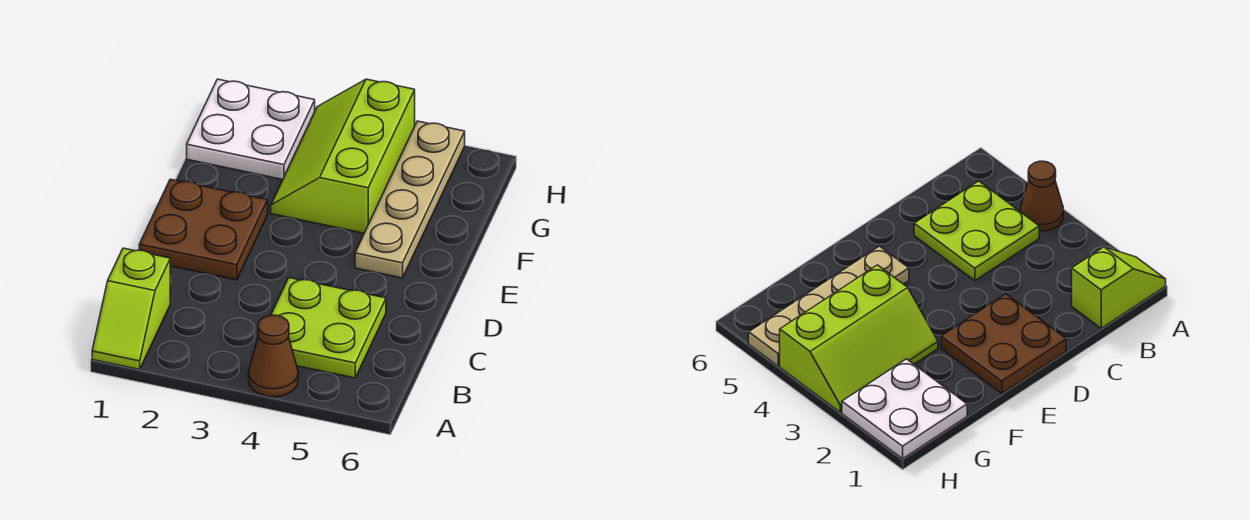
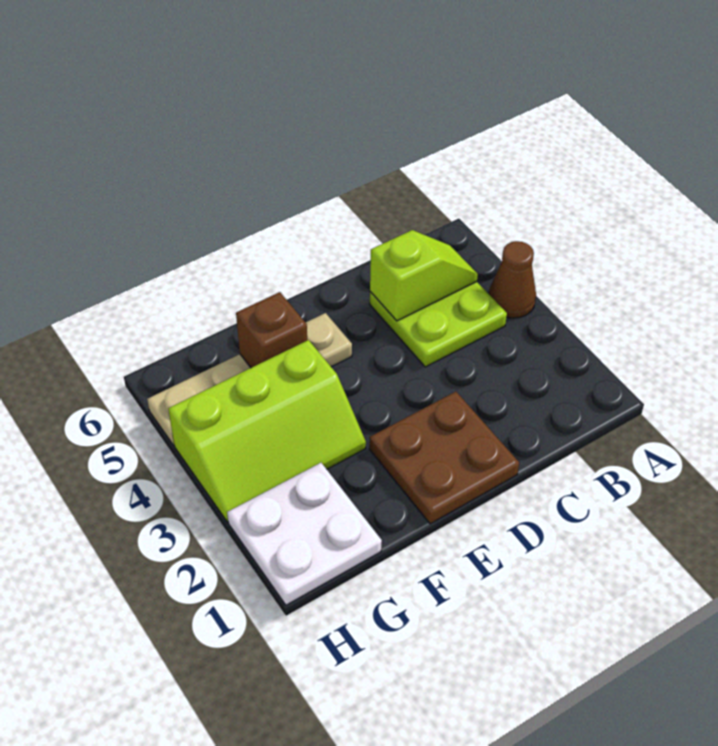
lime 1x2 slope [92,248,170,369] -> lime 1x2 slope moved to [370,230,478,321]
none -> brown 1x1 brick [236,292,307,368]

